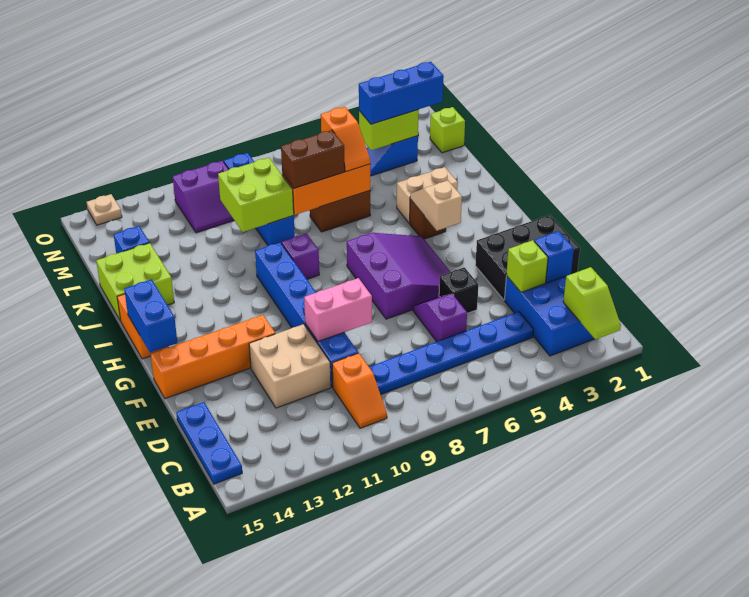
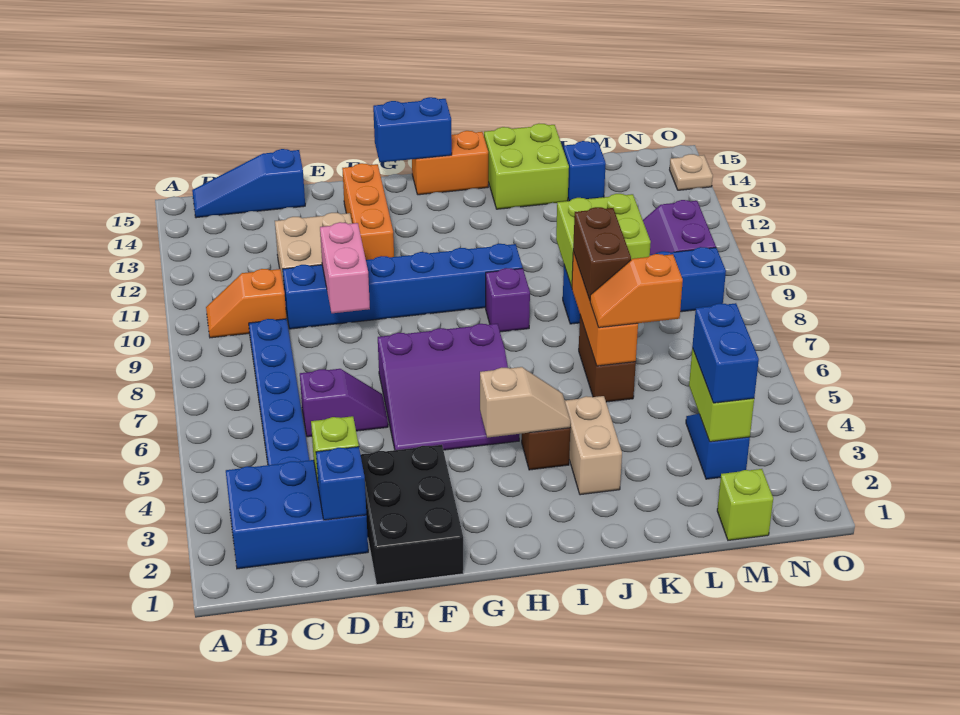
lime 1x2 slope [563,267,621,340] -> none
blue 1x3 plate [176,402,242,484] -> blue 1x3 slope [192,149,305,218]
black 1x1 brick [439,267,479,313] -> none
orange 1x4 brick [151,315,275,399] -> orange 1x3 brick [342,163,394,260]
blue 1x3 brick [359,62,444,124] -> blue 1x2 brick [692,303,759,403]

